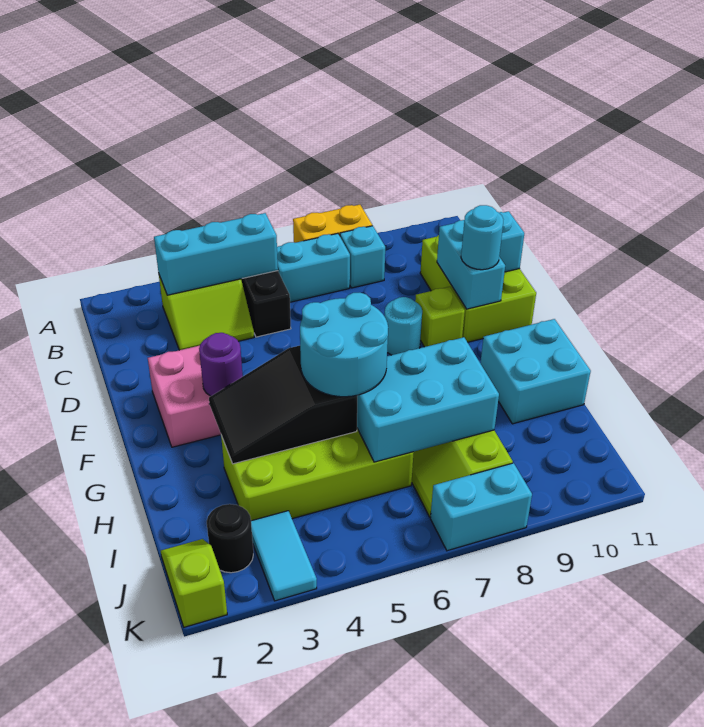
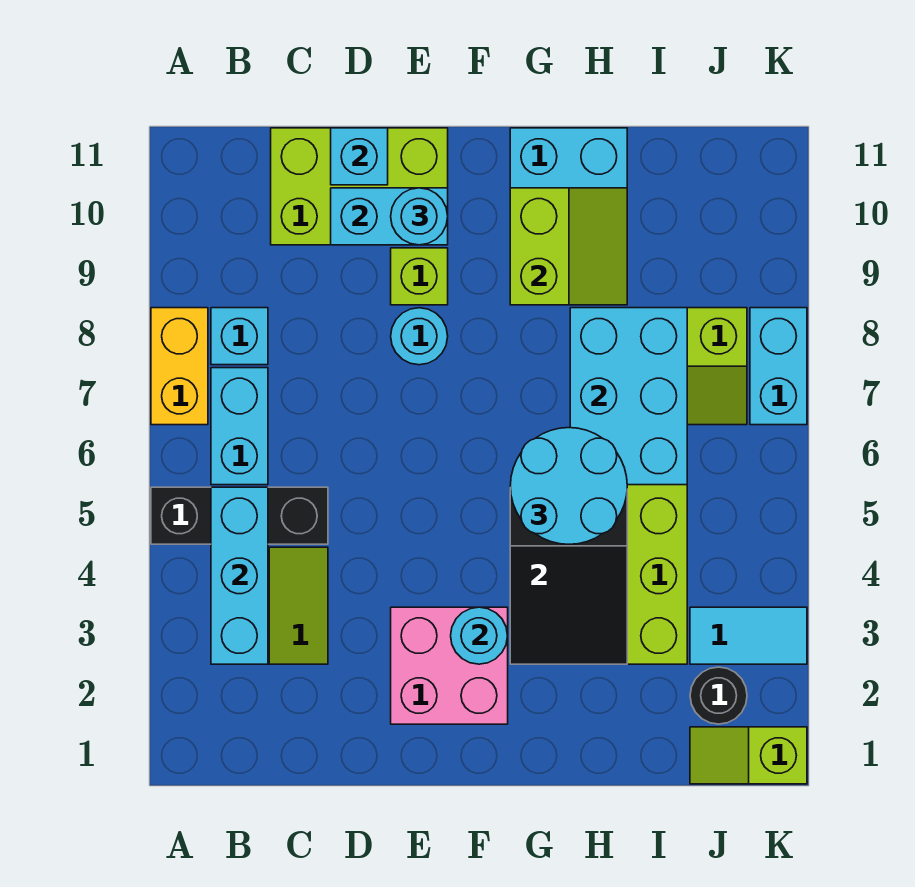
purple 1x1 round brick [199,333,243,396] -> cyan 1x1 round brick [451,607,508,664]
none -> lime 2x2 slope [510,188,627,305]

